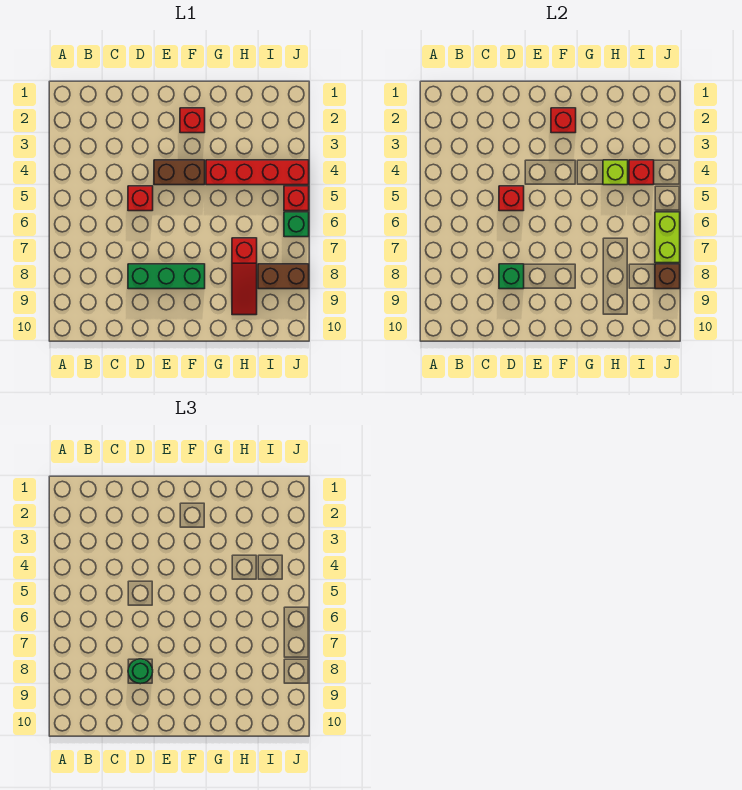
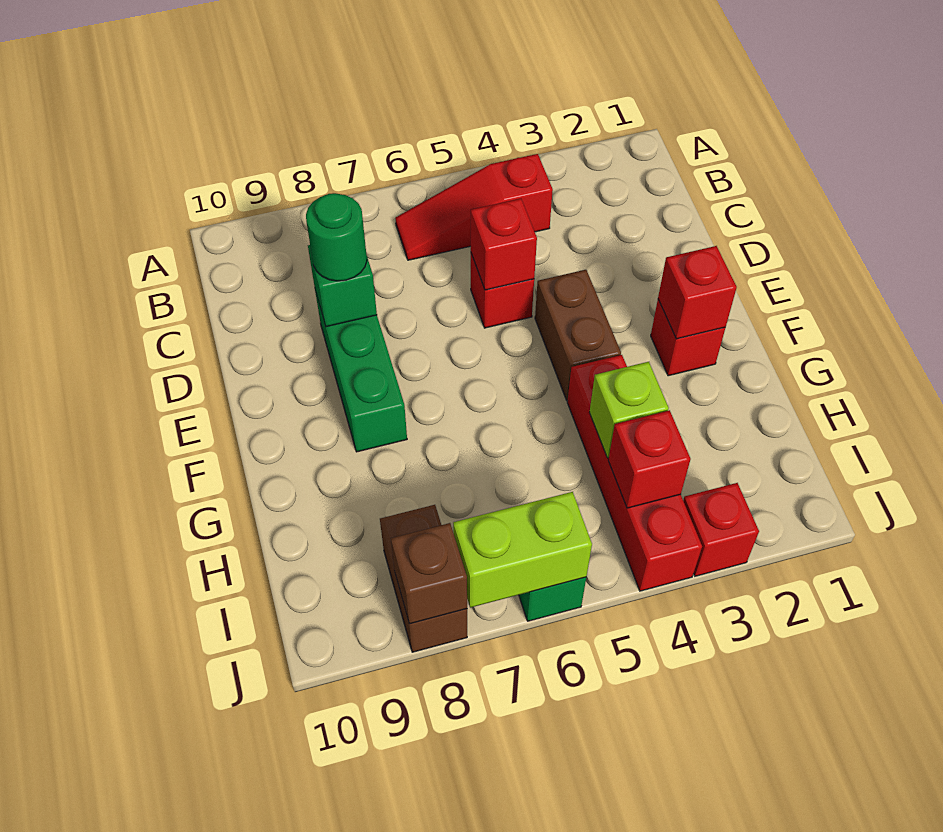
red 1x3 slope [232,238,257,315] -> red 1x3 slope moved to [395,154,553,260]
red 1x1 brick [284,186,309,211] -> red 1x1 brick moved to [683,483,759,576]

